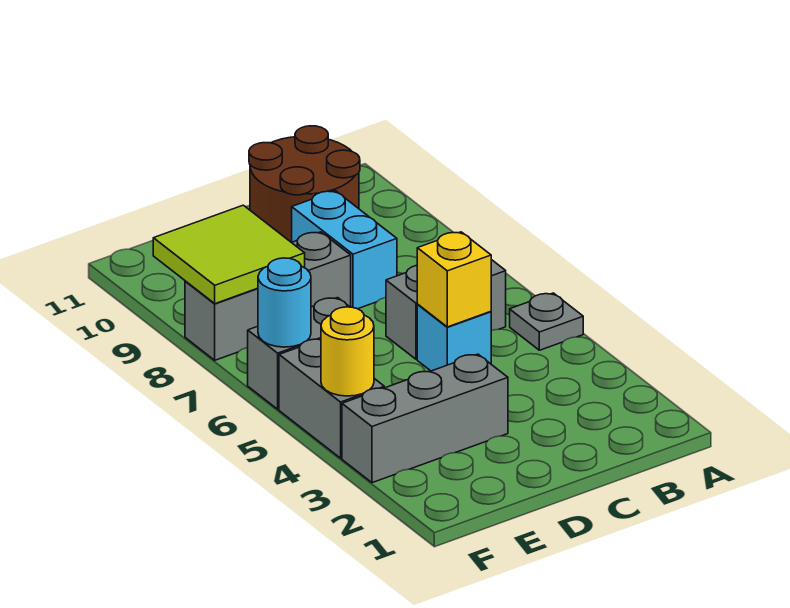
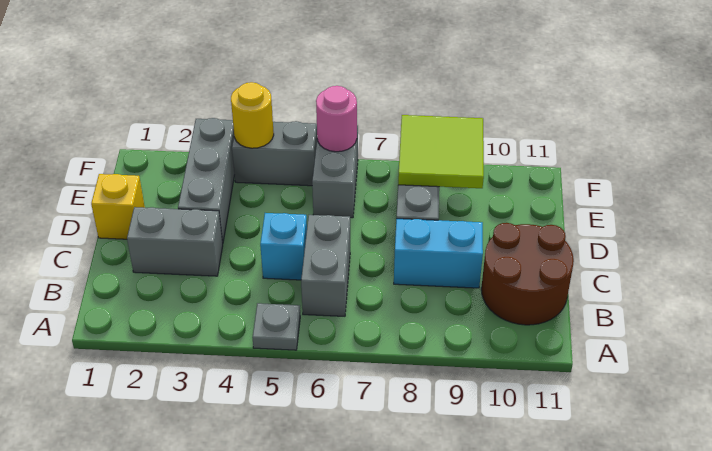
none -> grey 1x2 brick [127,207,223,276]
yellow 1x1 brick [417,232,491,327] -> yellow 1x1 brick moved to [91,174,145,239]
cyan 1x1 round brick [258,258,311,347] -> pink 1x1 round brick [316,86,357,152]

